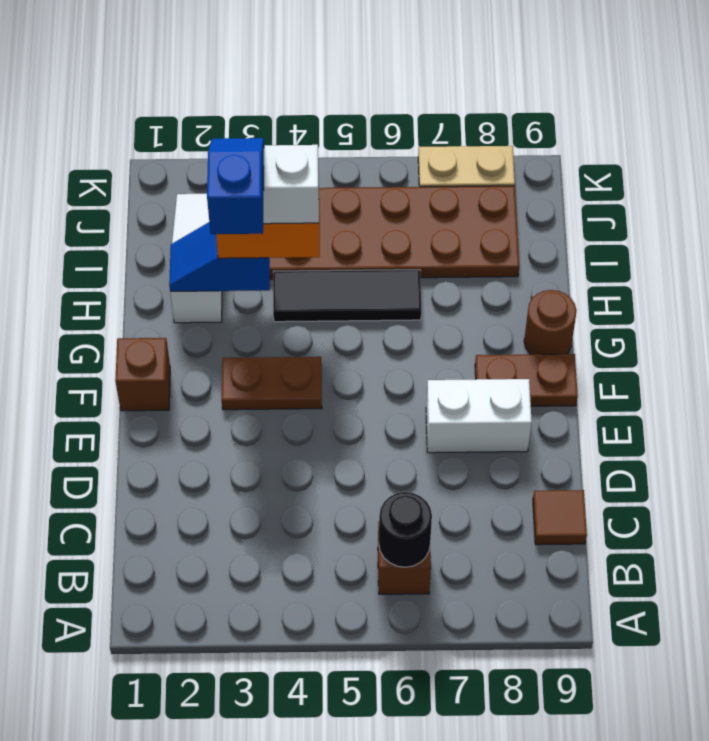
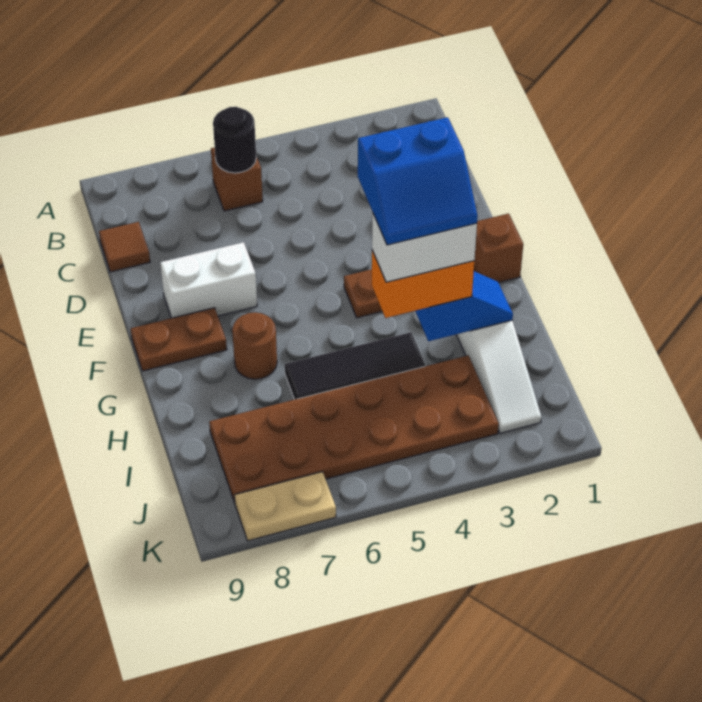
blue 1x2 slope [207,138,264,234] -> blue 2x2 slope [358,117,478,245]
brown 1x1 round brick [524,290,577,355] -> brown 1x1 round brick moved to [232,312,277,379]

